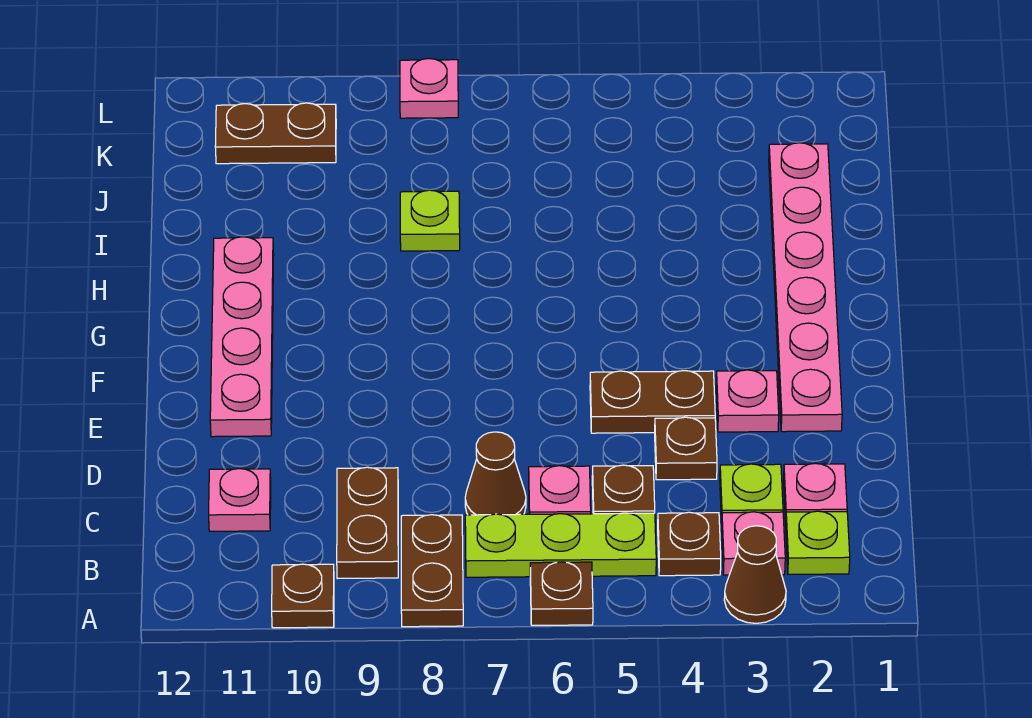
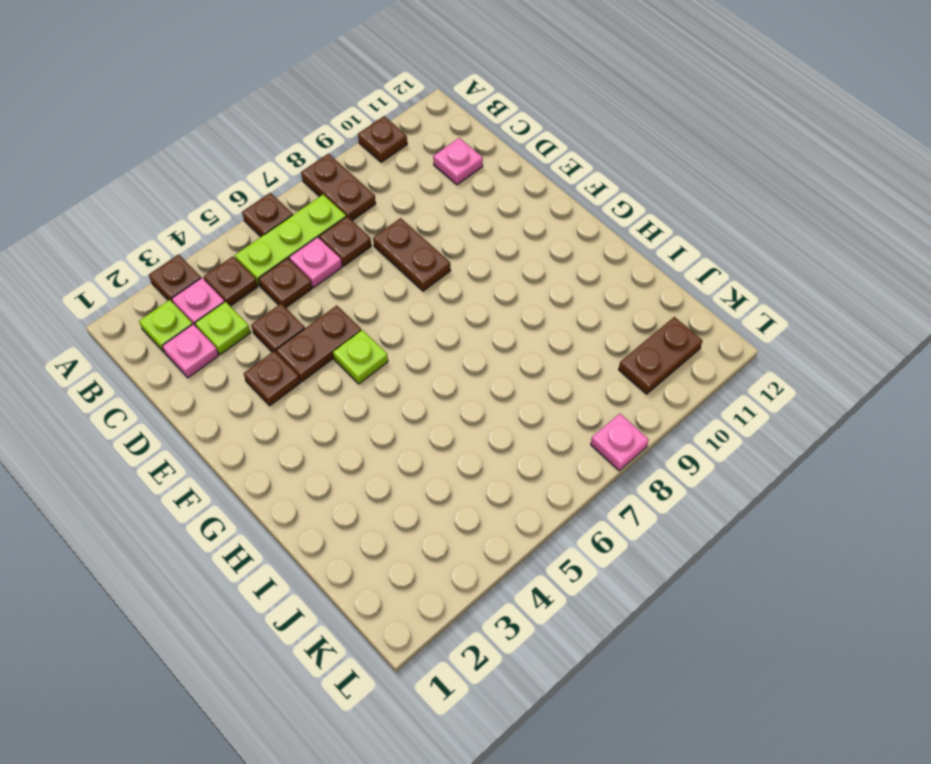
brown 1x1 cone [724,526,786,623] -> brown 1x1 plate [149,255,201,301]
brown 1x2 plate [337,467,398,579] -> brown 1x2 plate moved to [373,218,451,291]
brown 1x1 cone [465,432,526,515] -> brown 1x1 plate [319,217,371,266]
pink 1x6 plate [769,143,842,432] -> none
pink 1x1 plate [716,370,779,432] -> brown 1x1 plate [244,351,300,406]
pink 1x4 plate [210,237,274,437] -> none
lime 1x1 plate [400,190,460,251] -> lime 1x1 plate moved to [333,330,388,384]

